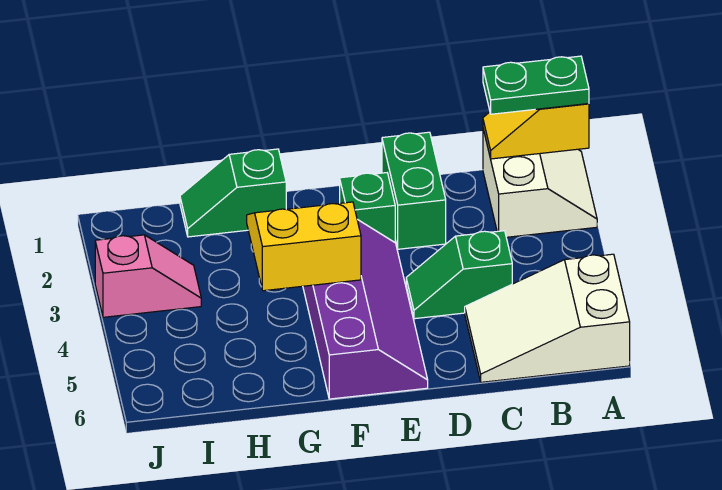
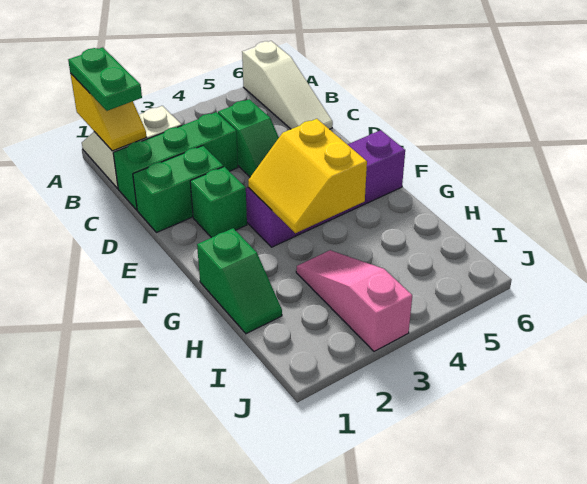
white 2x3 slope [465,254,630,382] -> white 1x3 slope [242,41,333,129]
none -> green 1x3 brick [113,112,238,210]
pink 1x2 slope [95,235,201,317] -> pink 1x3 slope [296,250,412,351]

